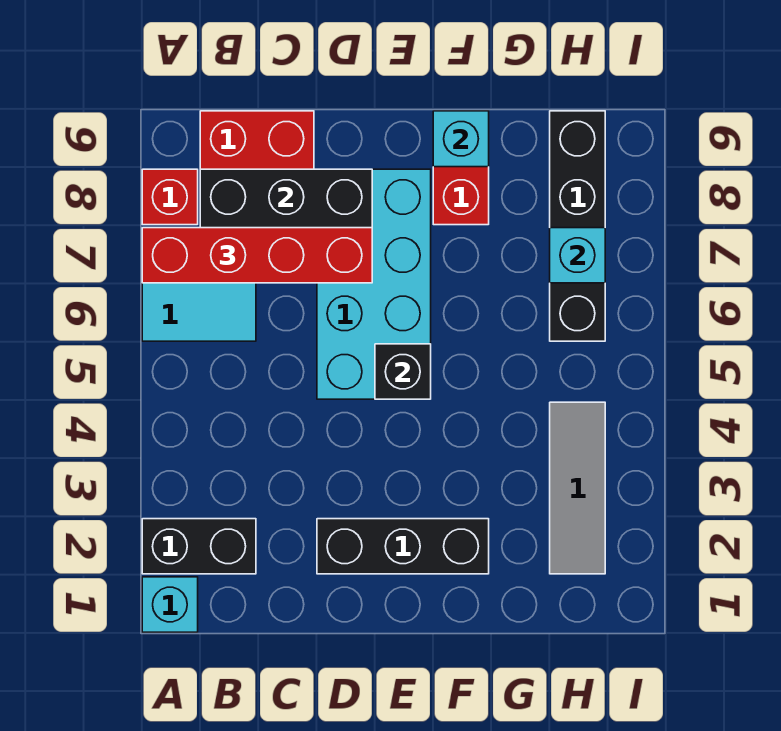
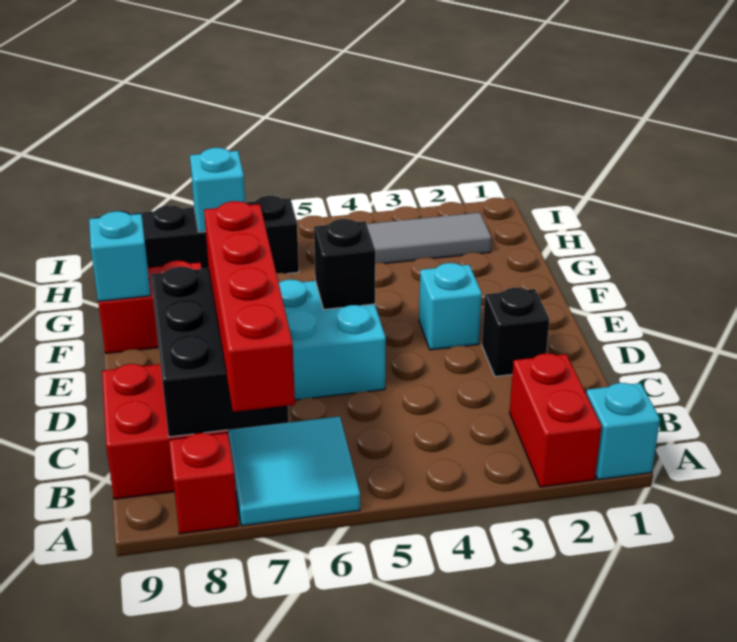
black 1x2 brick [142,519,256,574] -> red 1x2 brick [510,353,602,487]
black 1x3 brick [317,519,489,574] -> black 1x1 brick [482,288,550,377]
none -> cyan 1x1 brick [419,263,482,350]

